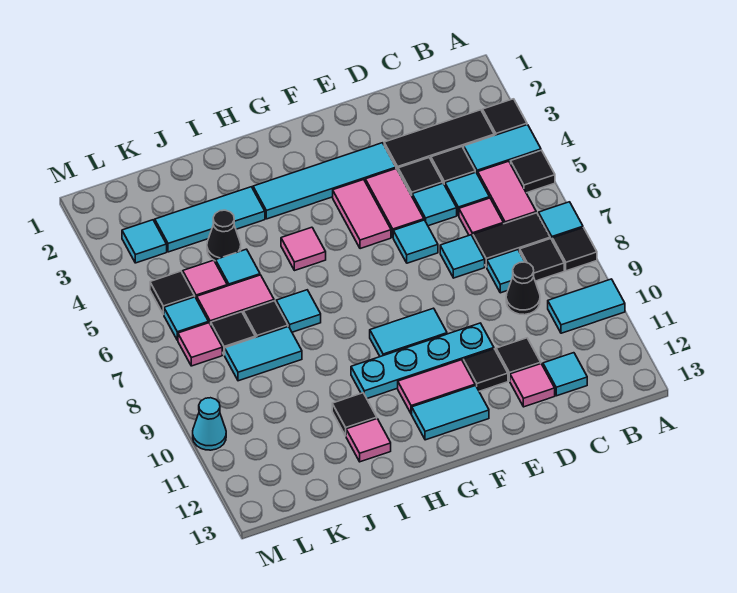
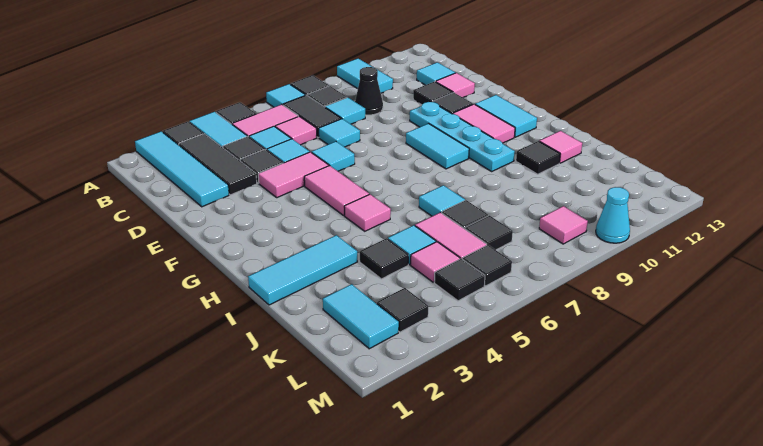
cyan 1x4 tile [253,143,396,219] -> cyan 1x4 tile moved to [135,132,229,207]
pink 1x2 tile [333,180,391,249] -> pink 1x2 tile turned to [304,166,369,216]
cyan 1x3 tile [155,187,265,252] -> cyan 1x3 tile turned to [248,235,357,305]
black 1x1 cone [207,210,241,261] -> black 1x1 tile [360,238,408,279]
cyan 1x2 tile [225,327,302,381] -> cyan 1x2 tile moved to [323,284,399,349]
cyan 1x1 tile [122,220,167,263] -> black 1x1 tile [377,288,428,332]
cyan 1x1 tile [164,297,208,340] -> black 1x1 tile [462,245,512,286]
pink 1x1 tile [178,323,222,366] -> pink 1x1 tile moved to [539,206,588,244]

